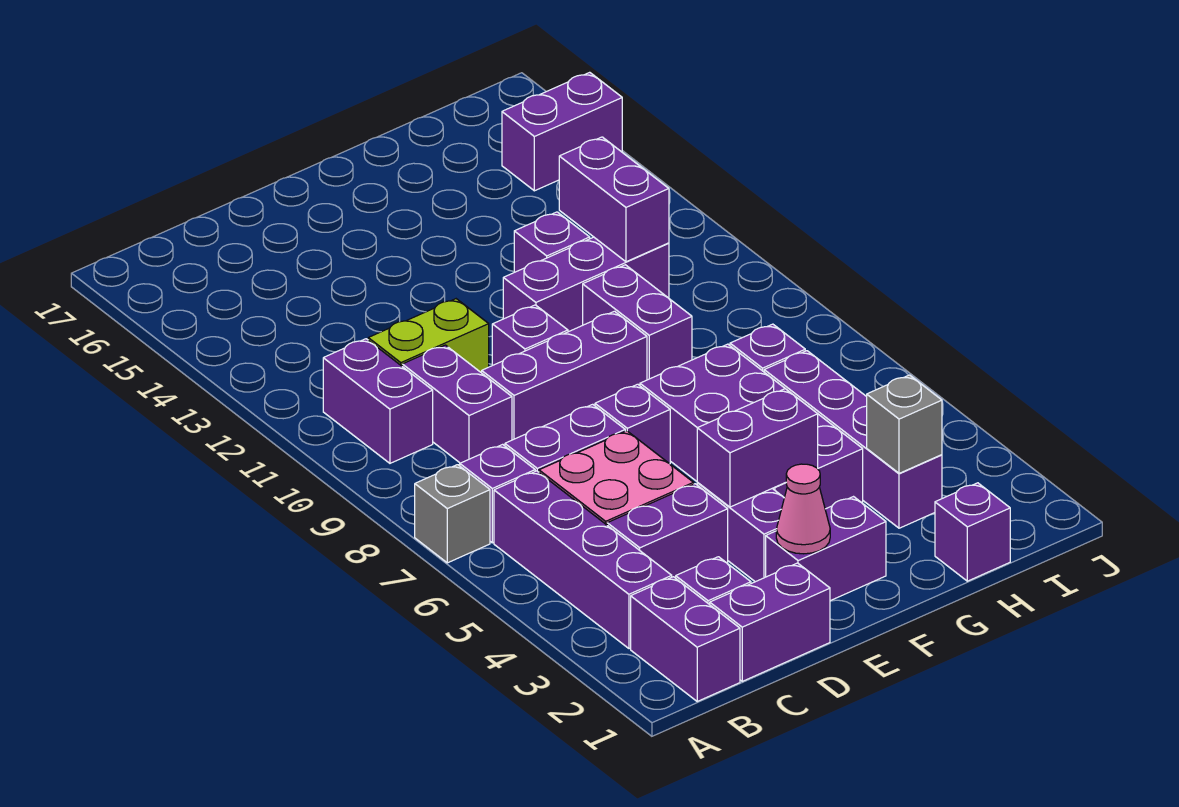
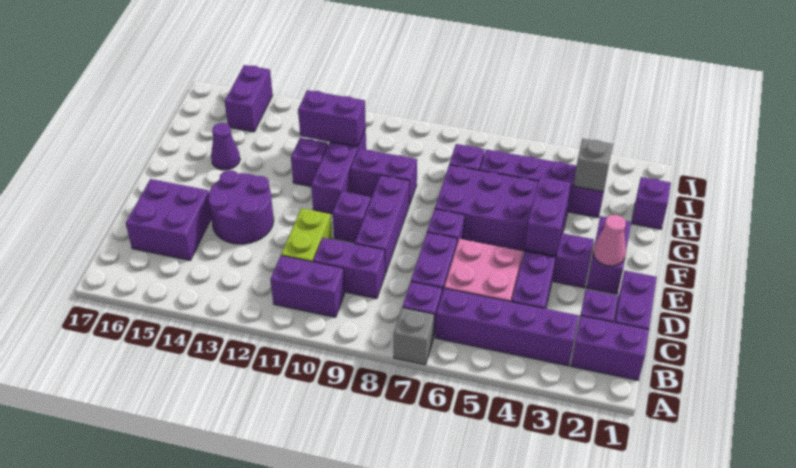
none -> purple 2x2 brick [126,179,211,260]
none -> purple 2x2 round brick [208,170,274,244]
none -> purple 1x1 cone [211,123,240,170]

